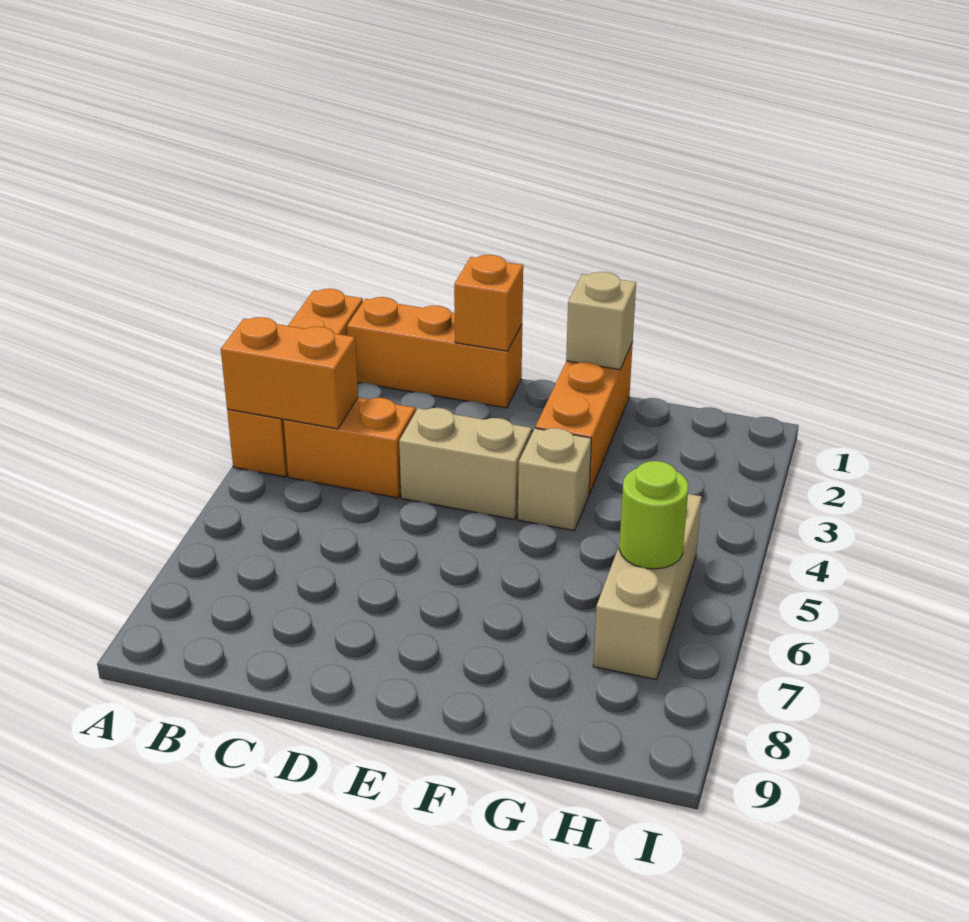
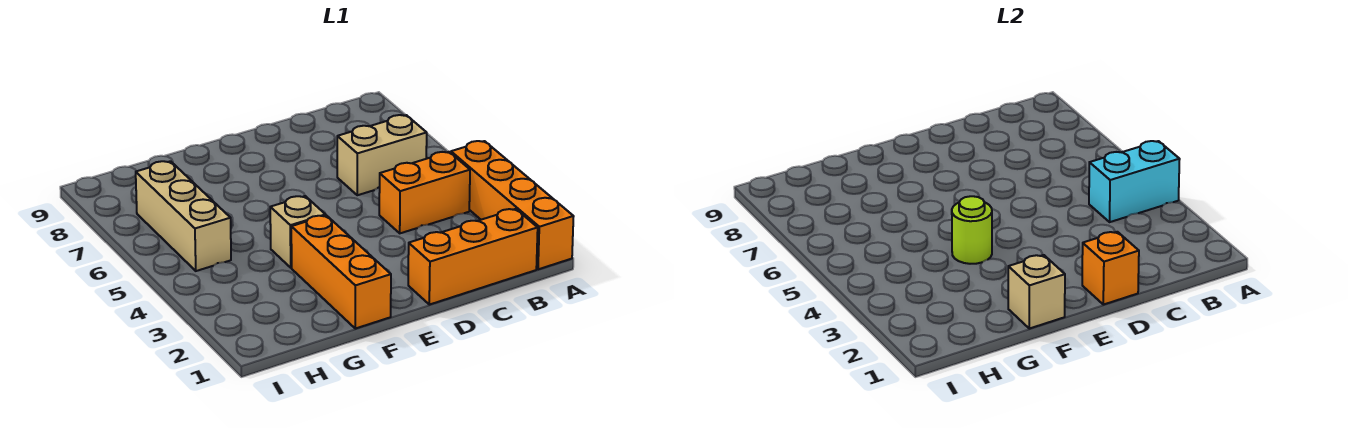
orange 1x2 brick [221,317,358,429] -> cyan 1x2 brick [1089,141,1180,222]
tan 1x2 brick [399,408,532,520] -> tan 1x2 brick moved to [337,115,427,195]
lime 1x1 round brick [619,461,689,569] -> lime 1x1 round brick moved to [952,196,992,264]

